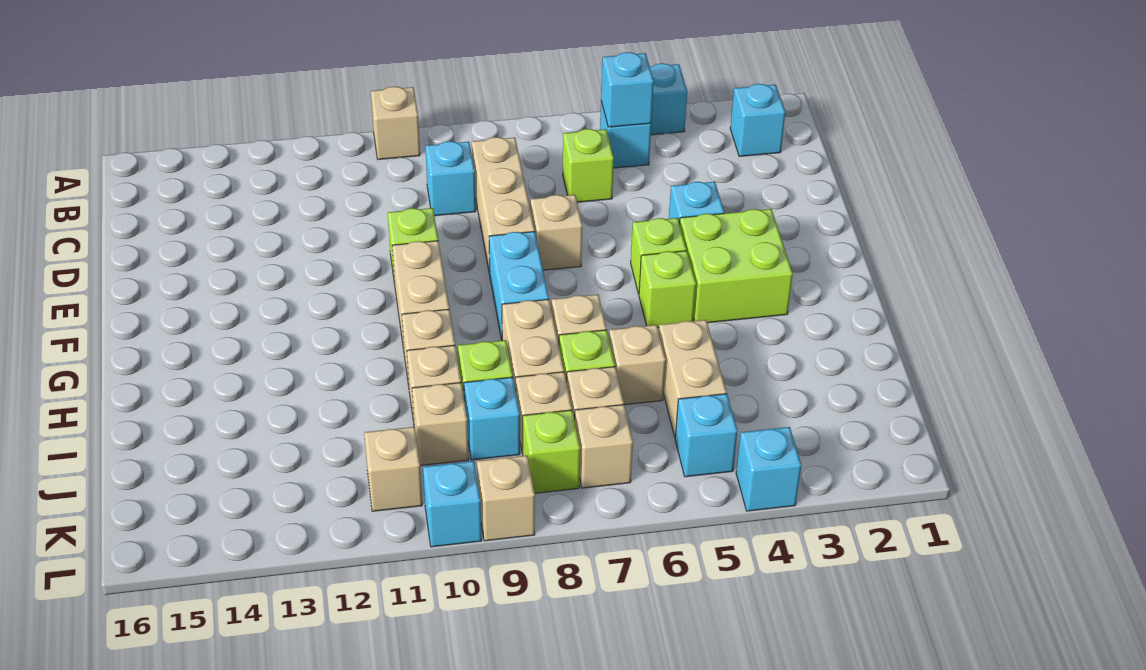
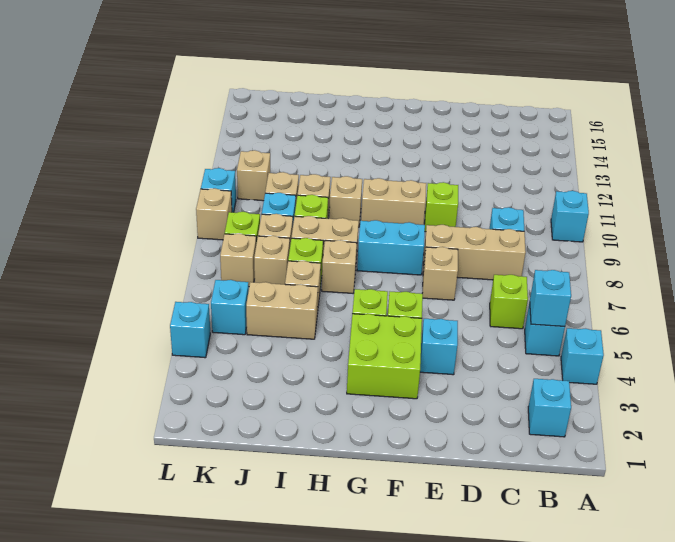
tan 1x1 brick [371,87,420,160] -> cyan 1x1 brick [551,191,589,242]

